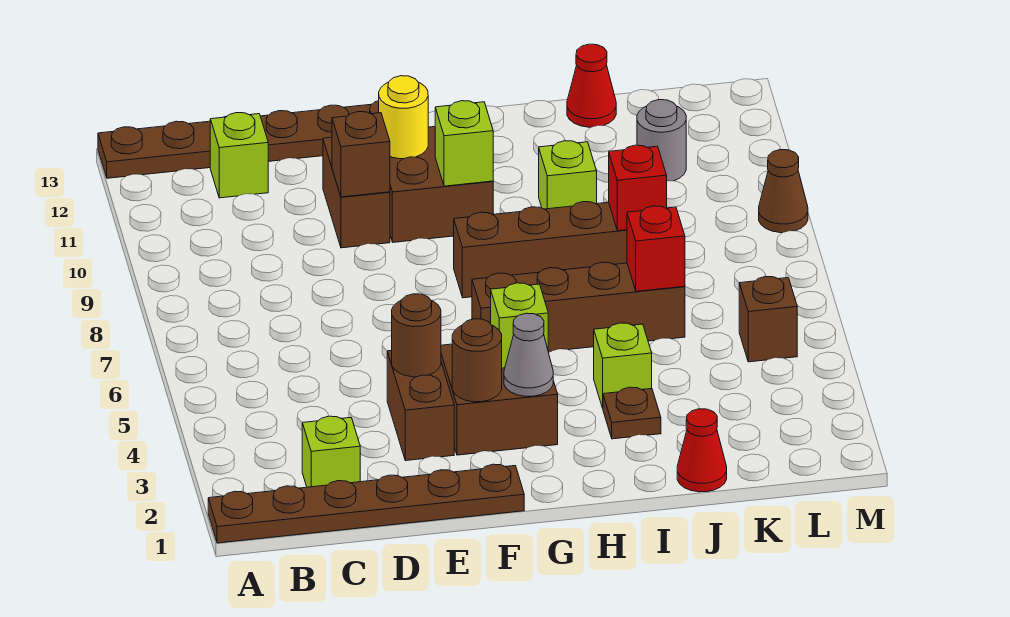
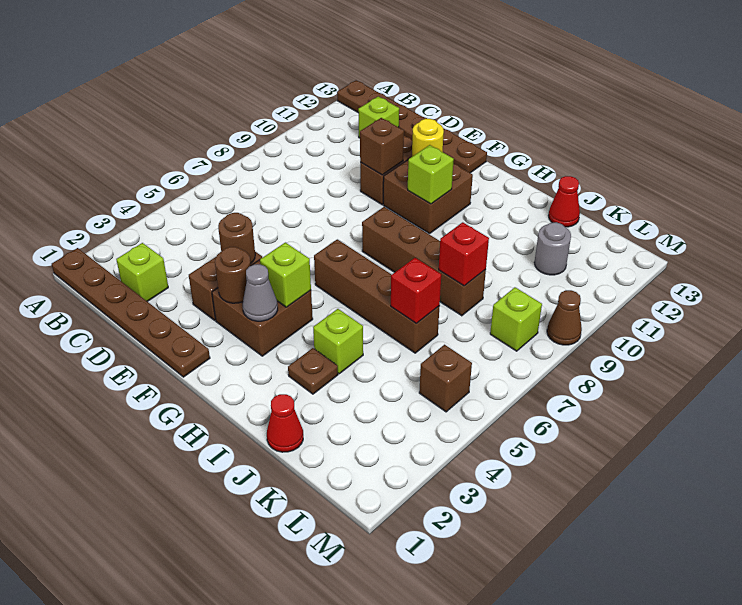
lime 1x1 brick [539,141,597,209] -> lime 1x1 brick moved to [490,287,542,351]

